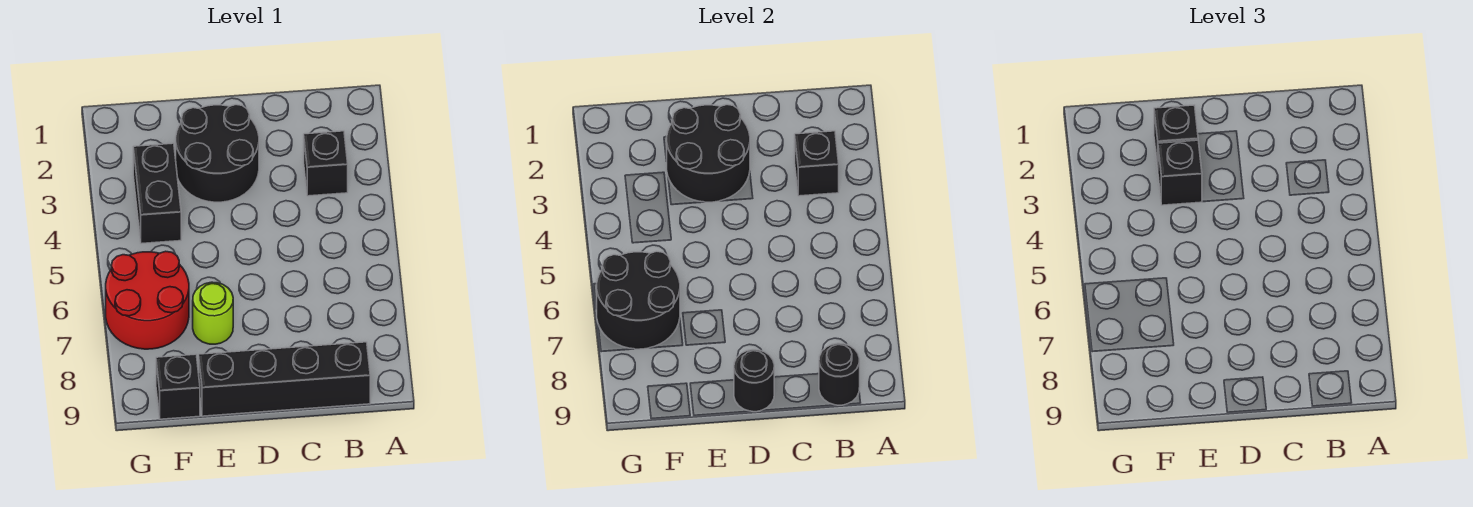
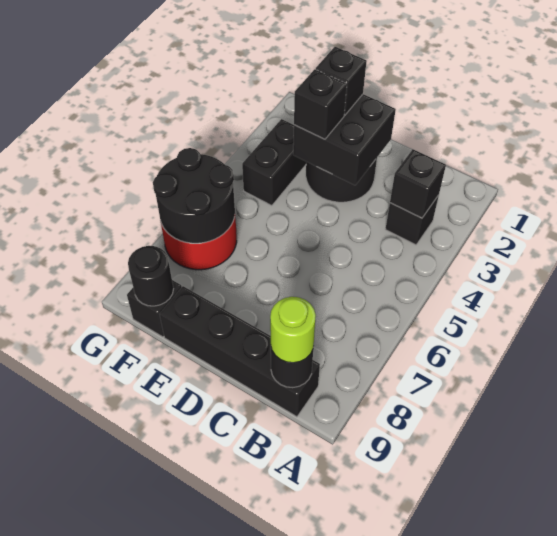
black 2x2 round brick [667,105,750,202] -> black 2x2 brick [293,94,396,185]
black 1x1 round brick [734,350,774,412] -> black 1x1 round brick moved to [128,246,173,306]
lime 1x1 round brick [193,282,233,344] -> lime 1x1 round brick moved to [270,297,316,363]

